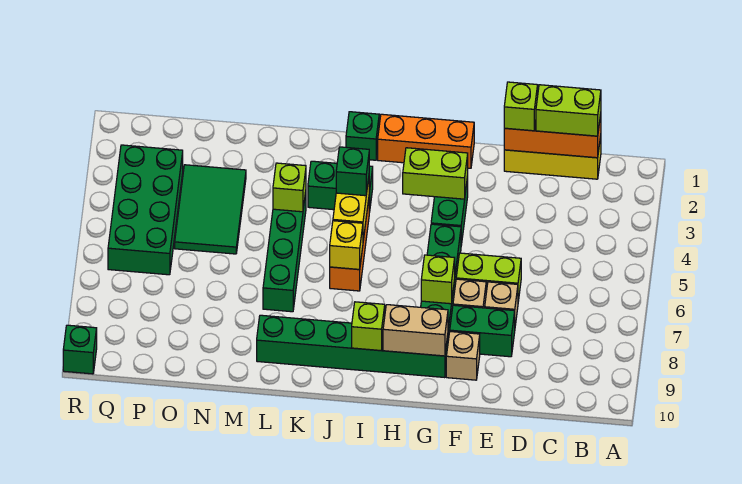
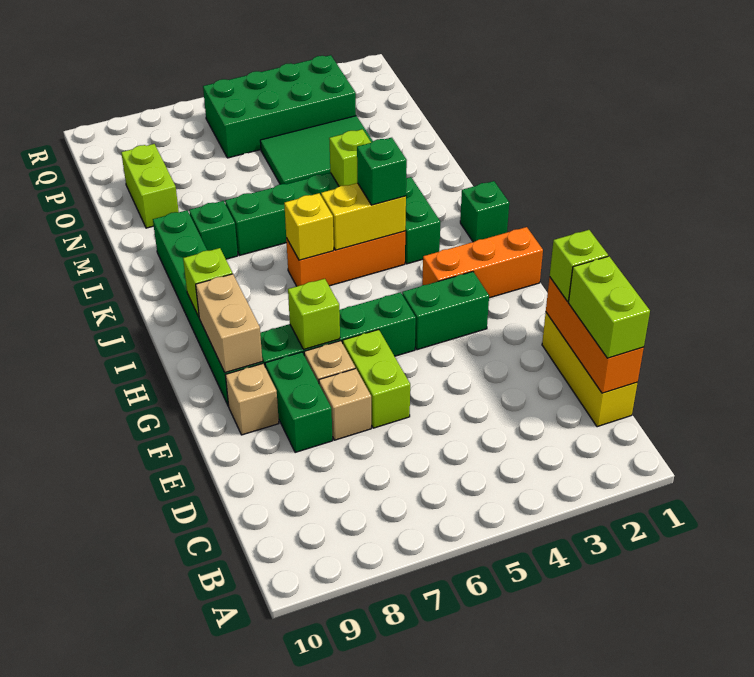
orange 1x3 brick [378,114,474,168] -> orange 1x3 brick turned to [422,227,543,298]
lime 1x2 brick [403,148,468,199] -> lime 1x2 brick moved to [121,144,179,228]
green 1x1 brick [63,325,97,374] -> green 1x1 brick moved to [189,201,238,259]

